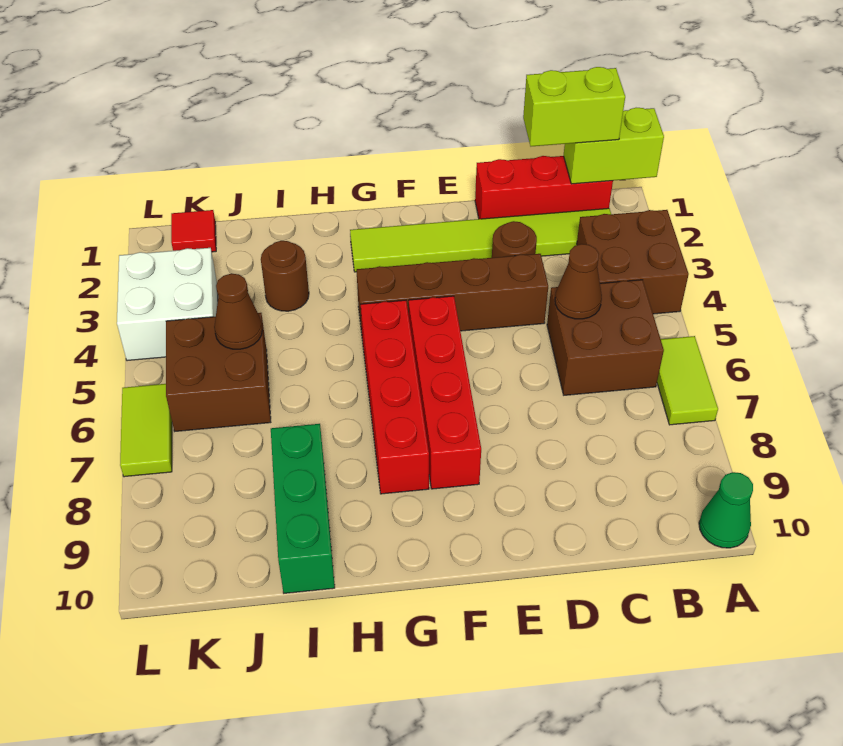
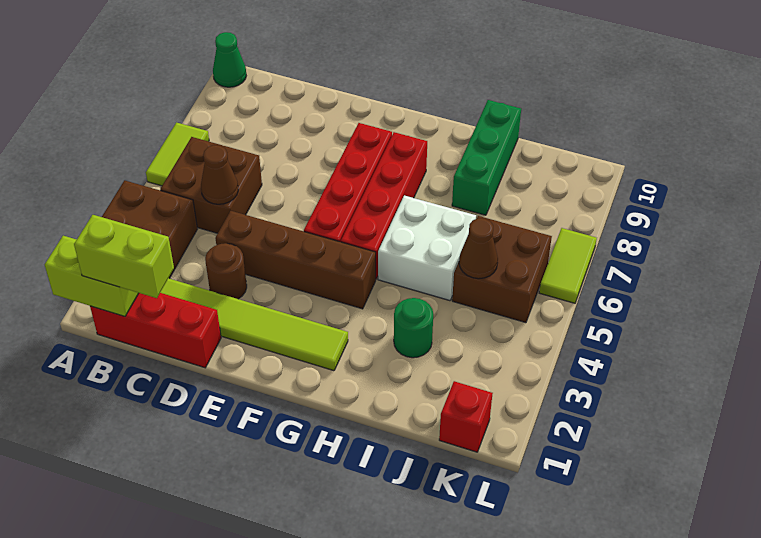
brown 1x1 round brick [261,241,309,311] -> green 1x1 round brick [394,298,433,358]
red 1x1 tile [171,210,216,252] -> red 1x1 brick [439,381,493,452]
white 2x2 brick [117,248,218,361] -> white 2x2 brick moved to [378,195,476,301]

